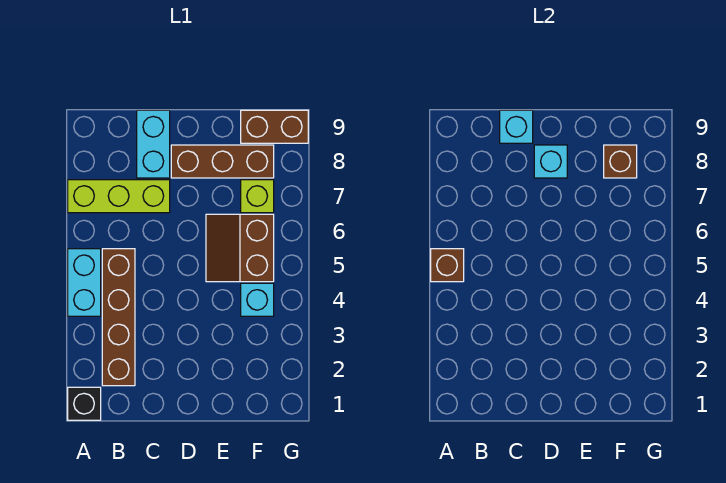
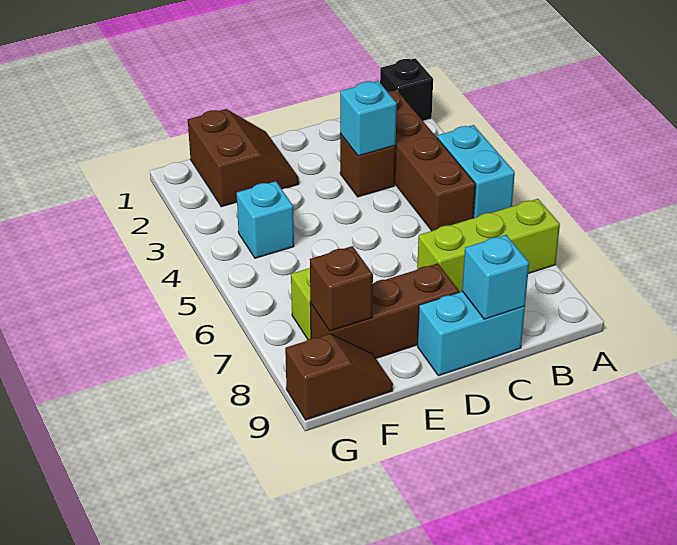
brown 1x1 brick [431,249,464,282] -> brown 1x1 brick moved to [340,134,396,197]
cyan 1x2 brick [137,110,170,178] -> cyan 1x2 brick turned to [417,291,525,376]
cyan 1x1 brick [534,145,567,178] -> cyan 1x1 brick moved to [340,81,397,156]
brown 2x2 slope [206,214,274,282] -> brown 2x2 slope moved to [188,109,299,207]
brown 1x2 brick [241,110,308,143] -> brown 1x2 slope [285,334,393,420]

